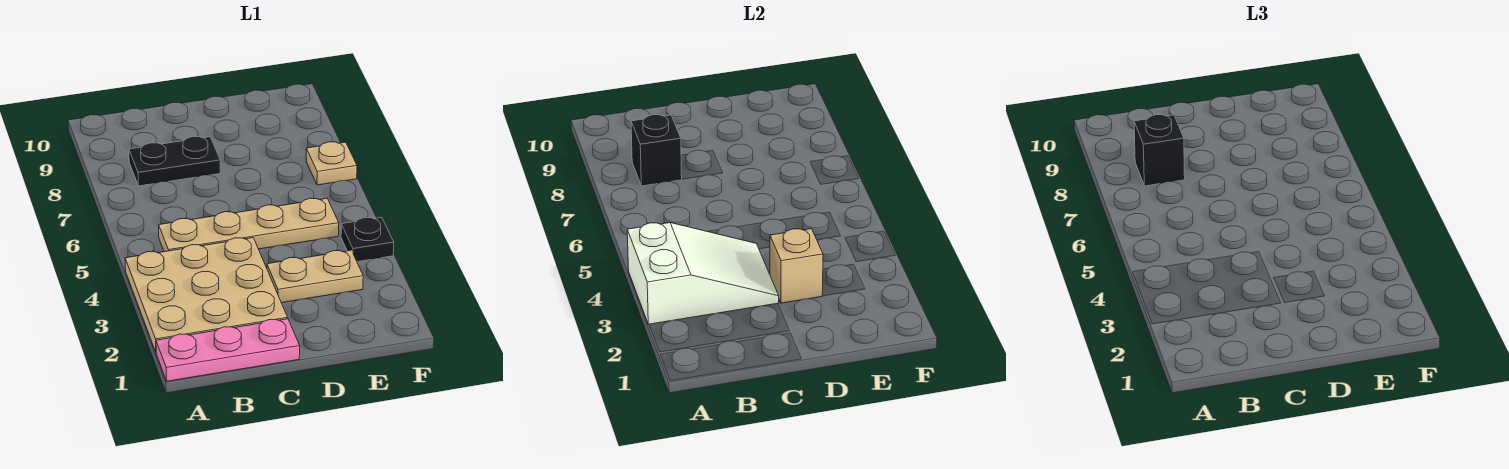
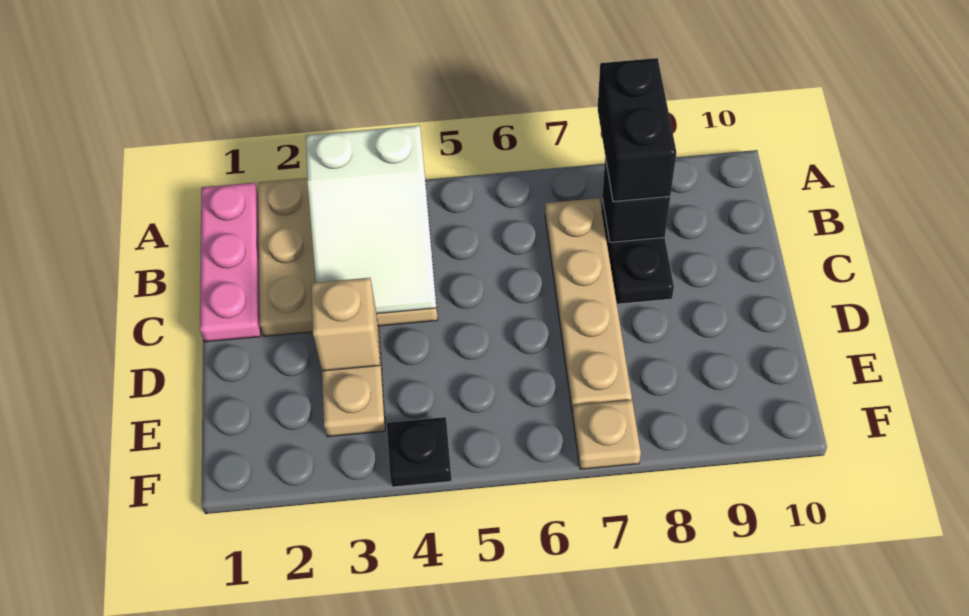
tan 1x4 plate [159,198,339,252] -> tan 1x4 plate moved to [545,198,632,413]
black 1x1 brick [1134,115,1185,186] -> black 1x2 brick [598,58,676,202]

